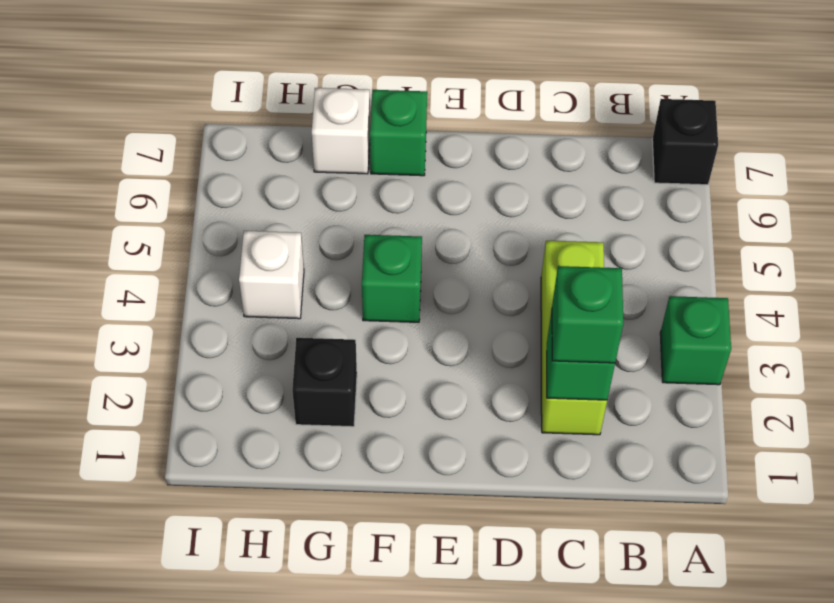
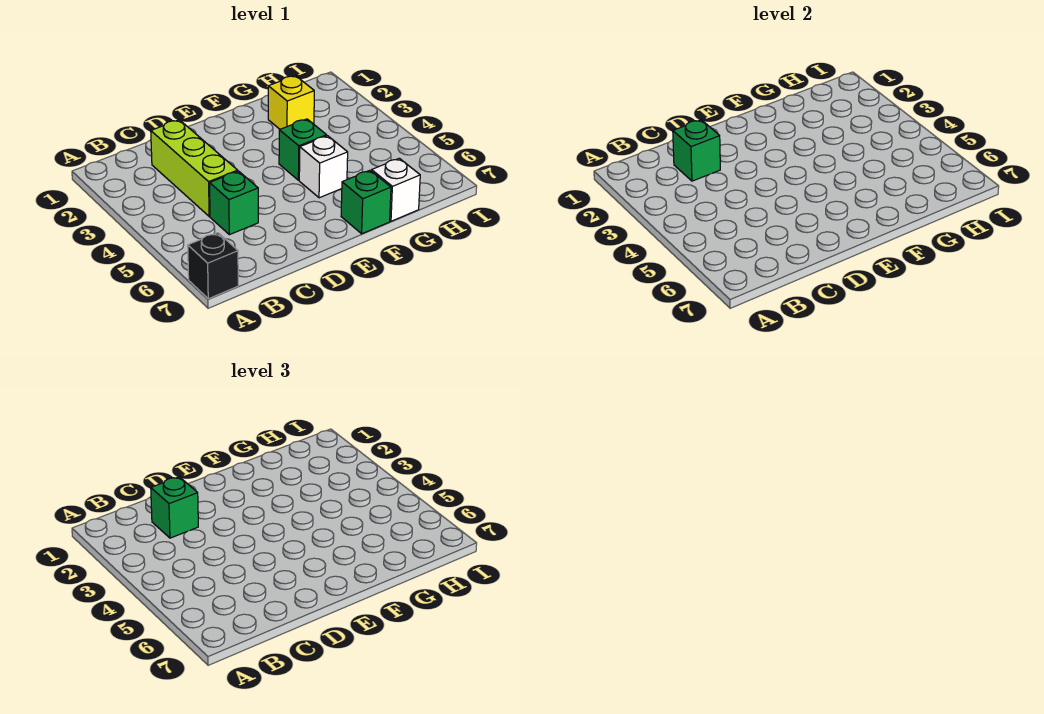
green 1x1 brick [660,296,731,385] -> green 1x1 brick moved to [210,171,258,235]
black 1x1 brick [292,338,357,427] -> yellow 1x1 brick [268,76,314,129]
white 1x1 brick [239,231,304,319] -> white 1x1 brick moved to [299,136,348,198]

